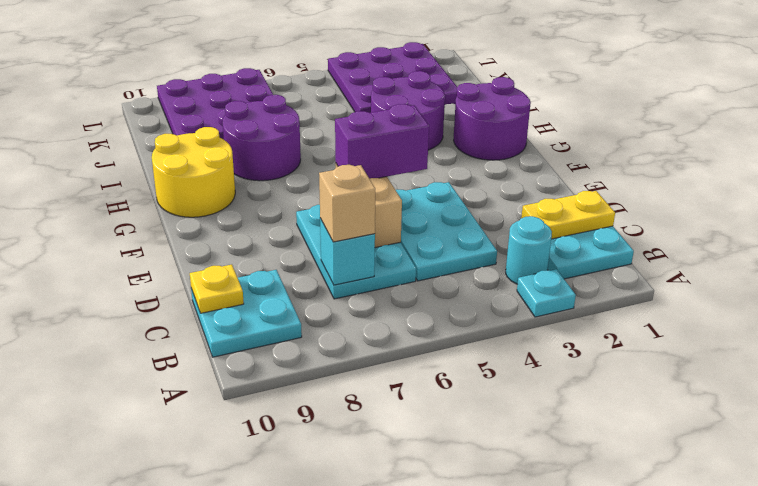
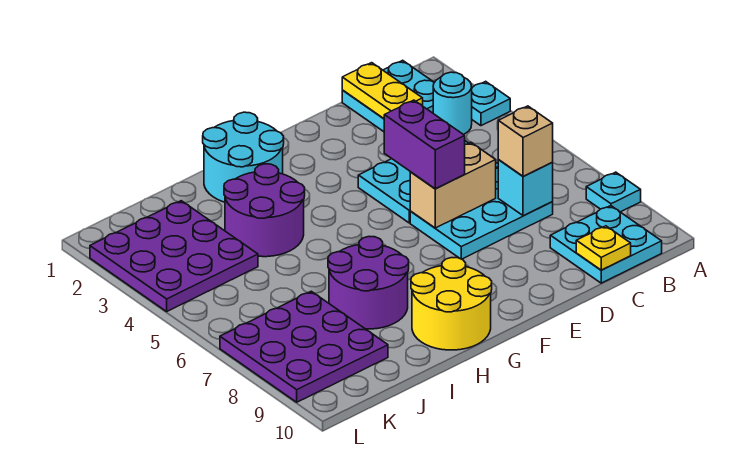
none -> cyan 1x1 plate [586,172,641,212]
purple 2x2 round brick [454,77,531,160] -> cyan 2x2 round brick [203,112,284,202]

